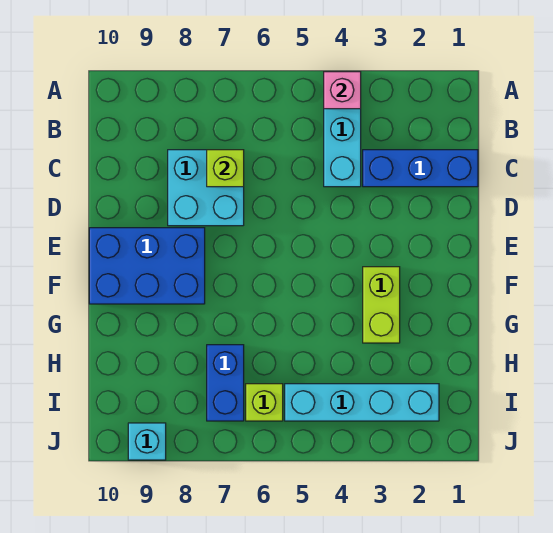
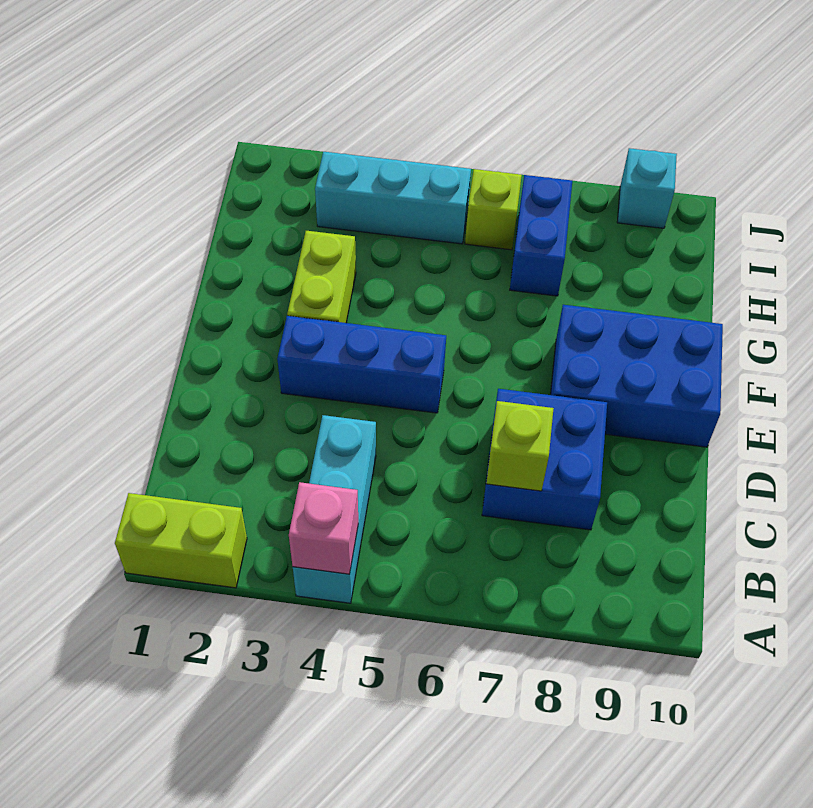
none -> lime 1x2 brick [115,493,247,588]
blue 1x3 brick [363,150,478,187] -> blue 1x3 brick moved to [277,316,446,413]
cyan 2x2 brick [168,150,244,226] -> blue 2x2 brick [482,389,607,530]
cyan 1x4 brick [285,384,439,421] -> cyan 1x3 brick [315,152,471,244]

